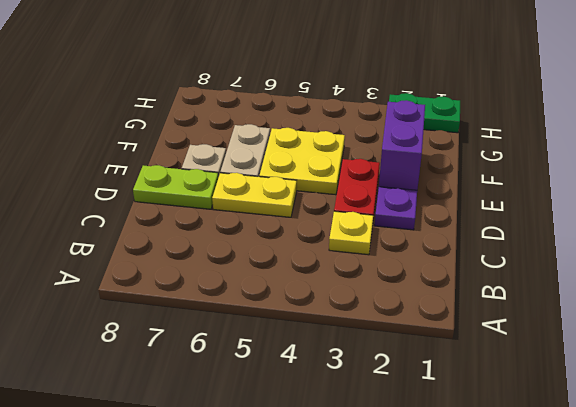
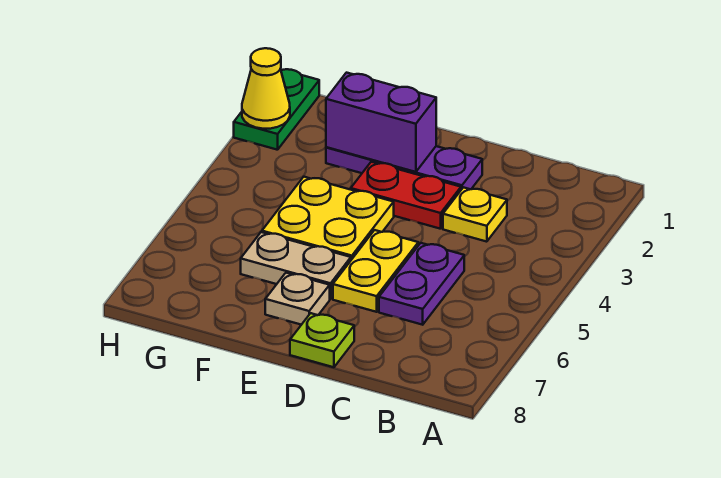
none -> purple 1x2 plate [379,243,464,325]
lime 1x2 plate [133,165,218,209] -> lime 1x1 plate [290,313,354,367]
none -> yellow 1x1 cone [242,48,290,129]

